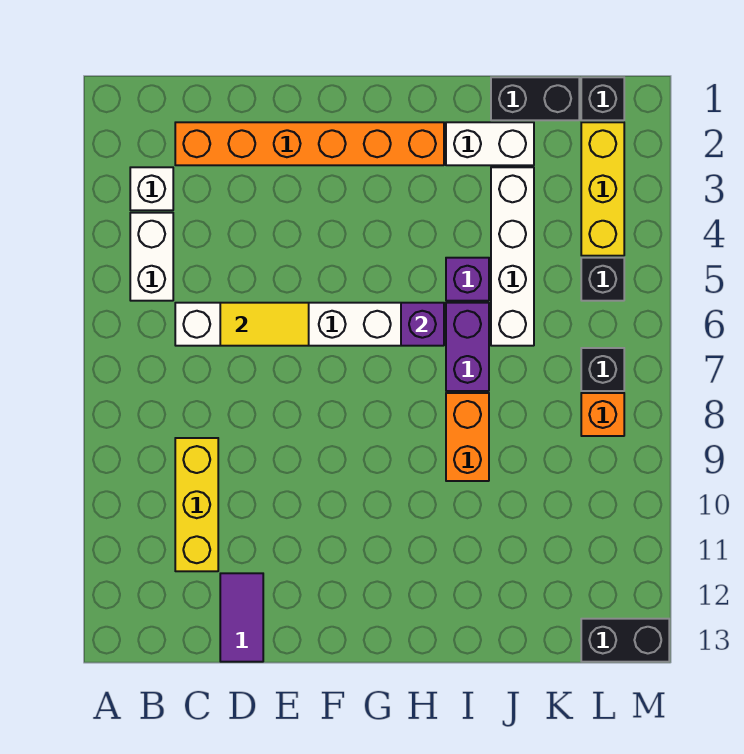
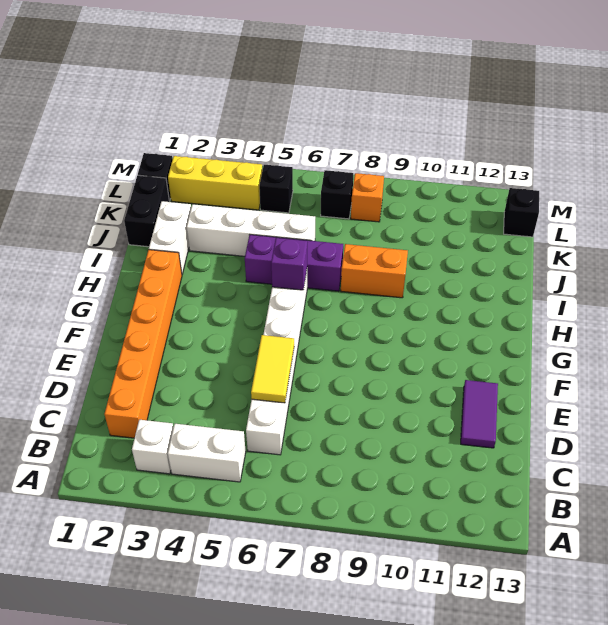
yellow 1x3 brick [175,438,218,571] -> none
purple 1x2 tile [220,573,263,662] -> purple 1x2 tile turned to [461,380,498,448]
black 1x2 brick [581,619,669,662] -> black 1x1 brick [504,188,539,237]

